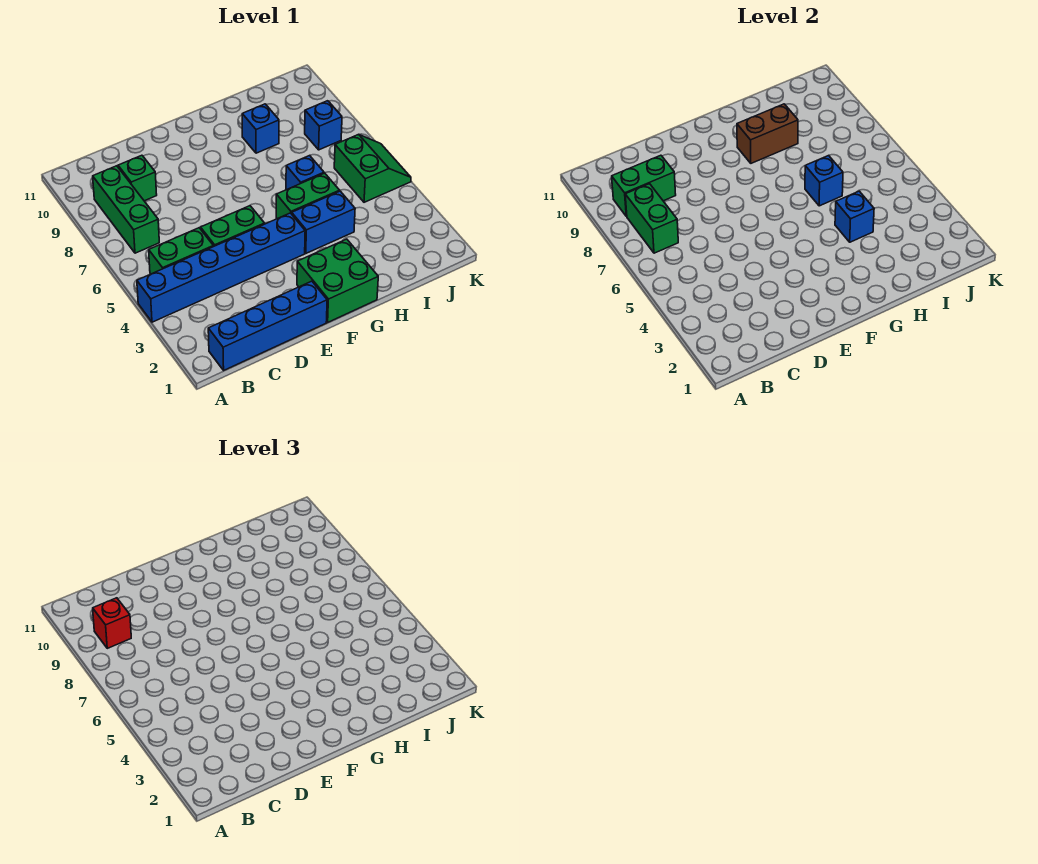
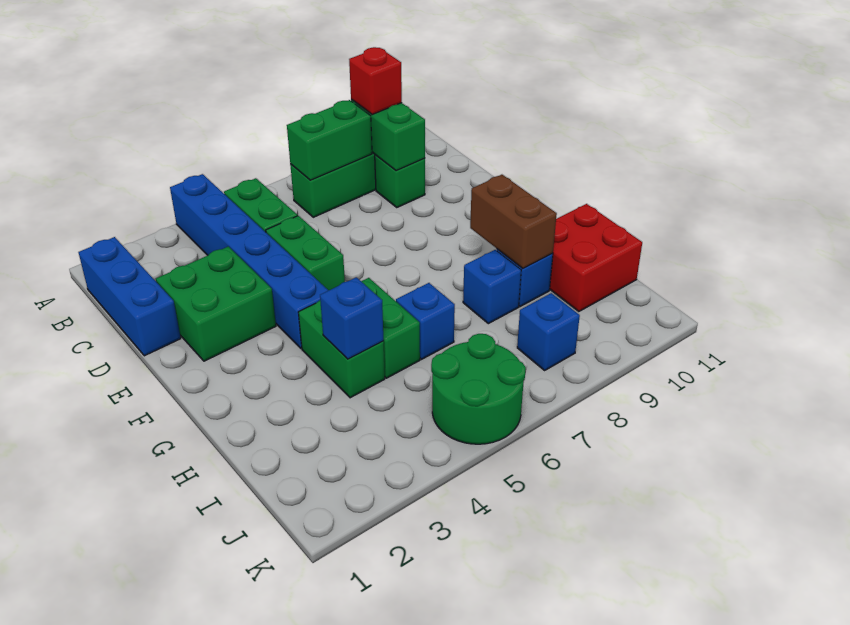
blue 1x4 brick [208,281,327,370] -> blue 1x3 brick [79,237,181,356]
green 2x2 brick [297,239,378,322] -> green 2x2 brick moved to [156,246,276,361]
blue 1x2 brick [292,191,355,253] -> green 1x2 brick [298,300,385,398]
blue 1x1 brick [805,155,843,206] -> blue 1x1 brick moved to [463,250,521,324]
none -> red 2x2 brick [550,204,642,312]
green 2x2 slope [334,134,411,202] -> green 2x2 round brick [431,334,526,444]

